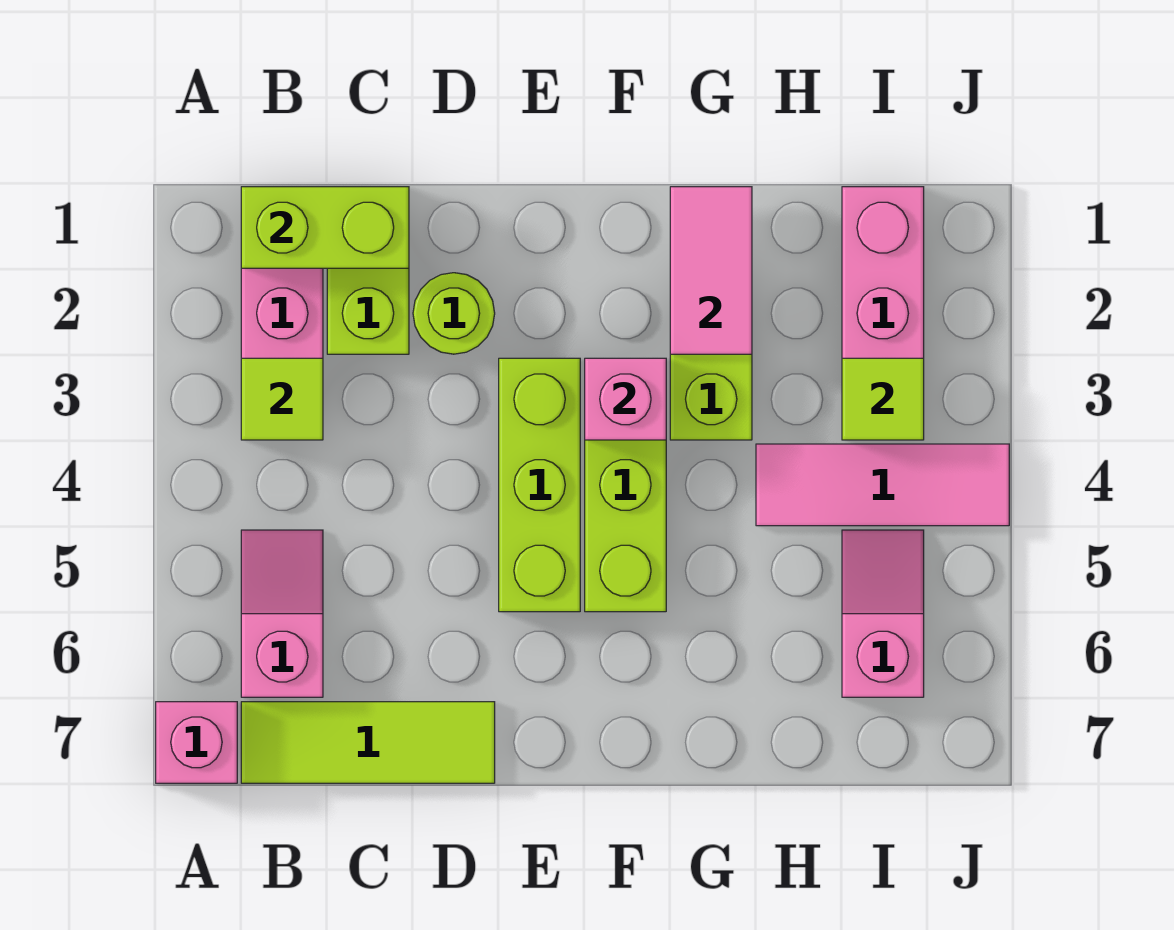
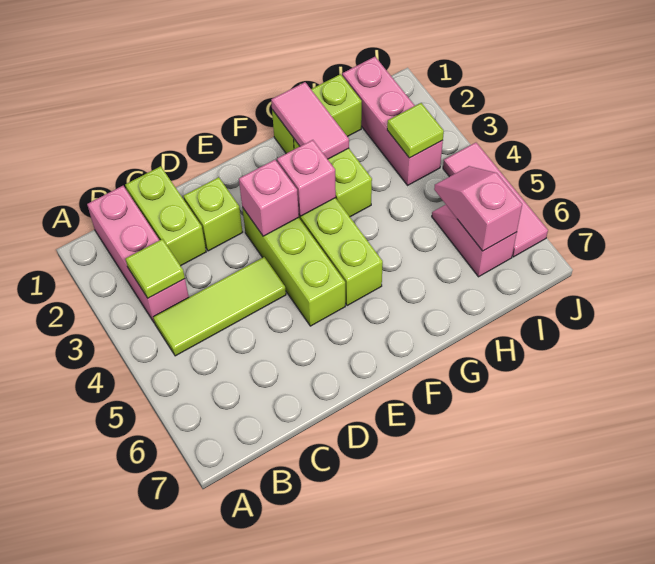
pink 1x1 brick [156,702,237,783] -> pink 1x1 brick moved to [239,160,299,236]
lime 1x2 brick [241,187,409,268] -> lime 1x2 brick moved to [272,74,362,154]
pink 1x2 slope [241,530,323,697] -> pink 1x2 slope moved to [434,166,522,251]
lime 1x3 tile [241,702,495,783] -> lime 1x3 tile moved to [153,257,286,356]
lime 1x1 round brick [413,273,495,354] -> lime 1x1 brick [184,177,243,251]
pink 1x3 tile [756,444,1009,526] -> pink 1x3 tile turned to [443,143,548,257]

